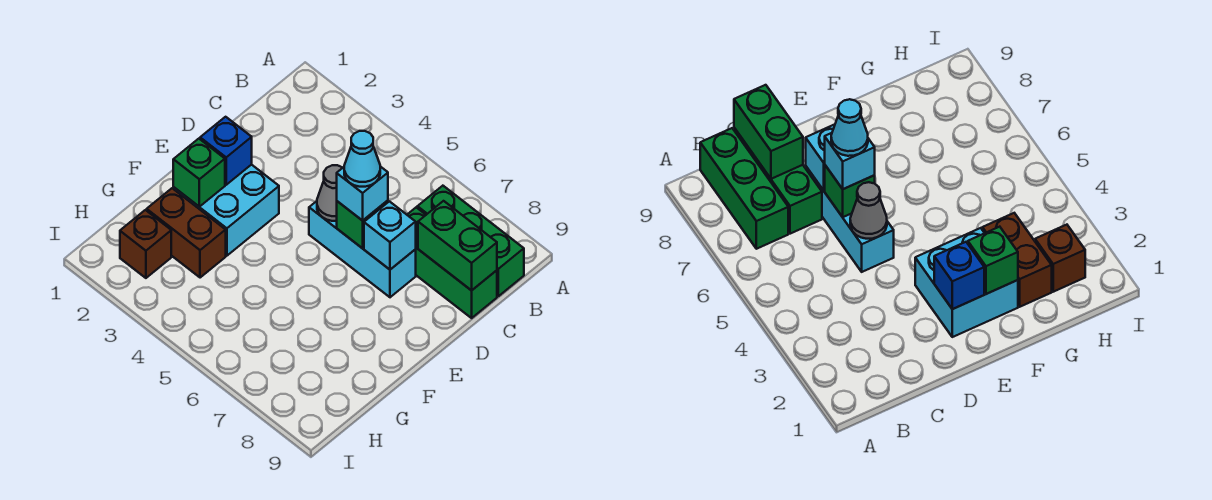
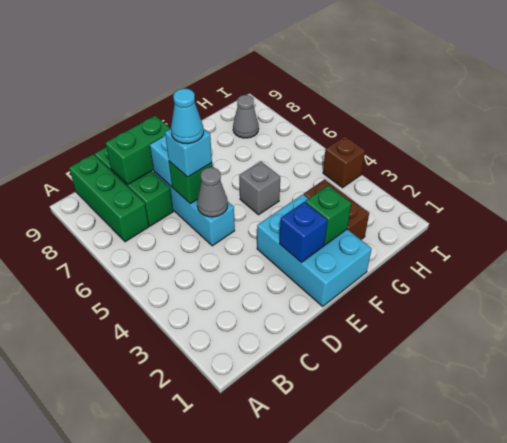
green 1x2 brick [418,201,497,291] -> green 1x2 brick turned to [106,116,171,184]
cyan 2x2 brick [173,164,279,256] -> cyan 2x3 brick [257,194,371,306]
none -> grey 1x1 brick [239,162,280,215]
brown 1x1 brick [120,210,171,278] -> brown 1x1 brick moved to [323,136,365,188]
none -> grey 1x1 cone [233,95,259,138]

